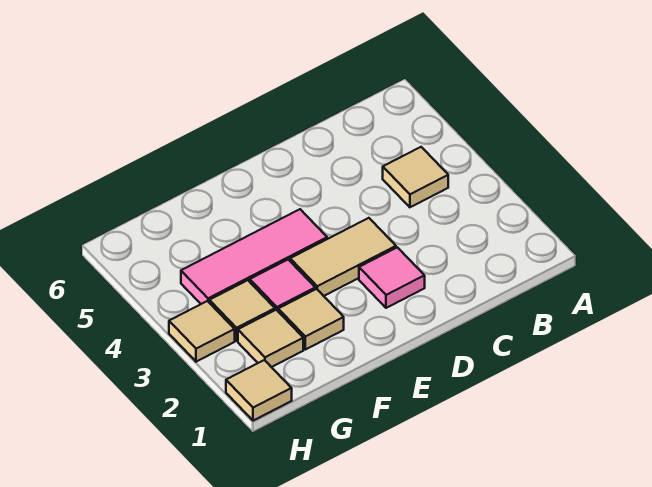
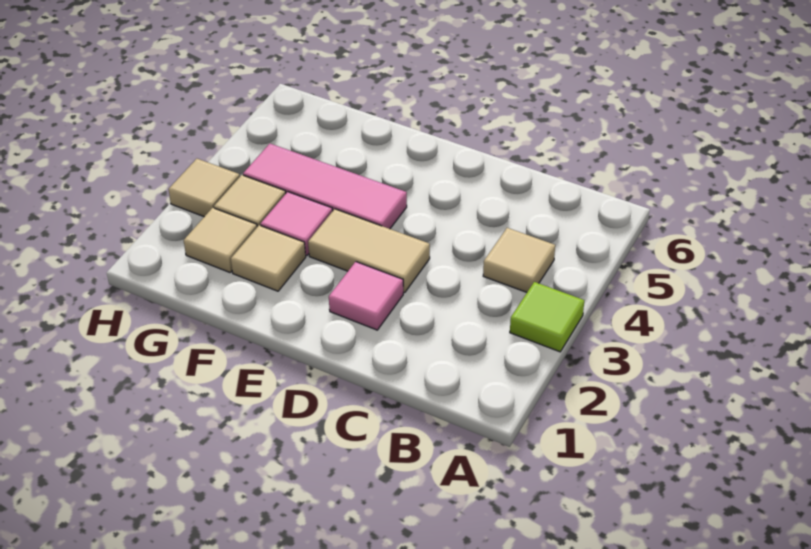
none -> lime 1x1 tile [510,282,584,352]
tan 1x1 tile [226,360,292,421] -> none

